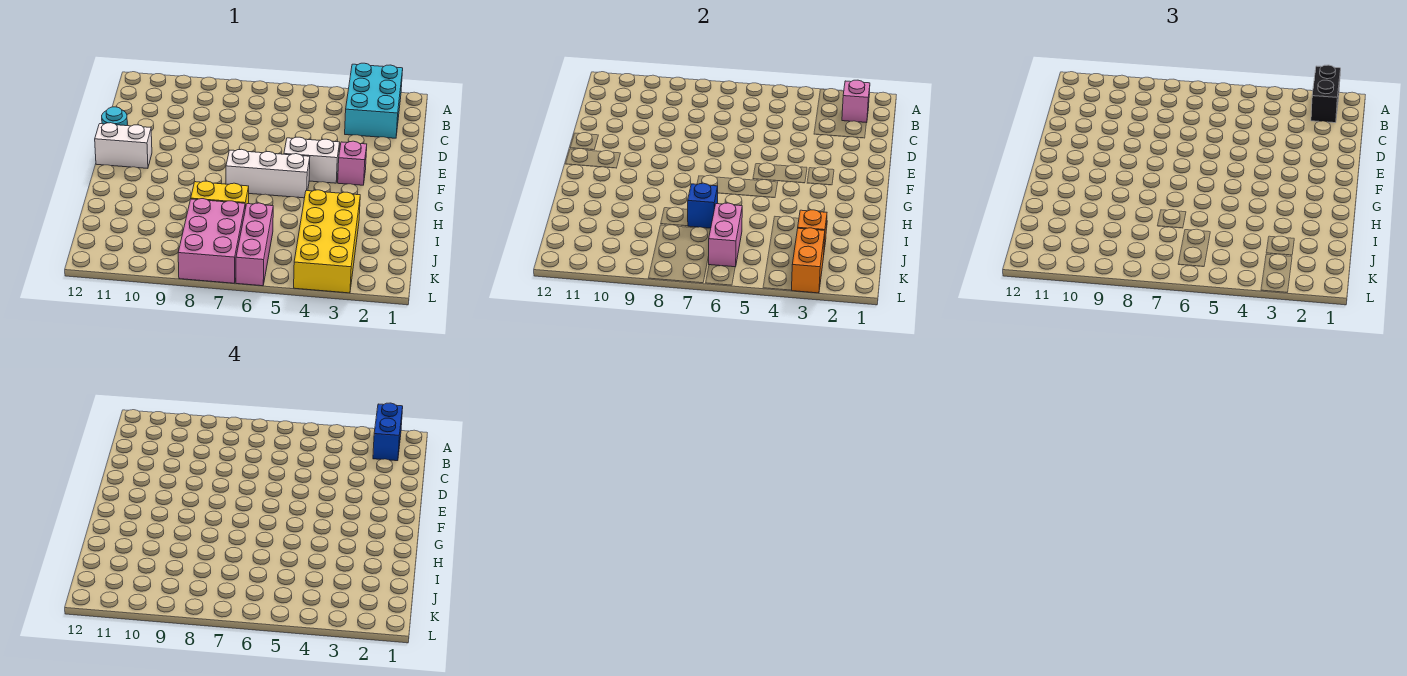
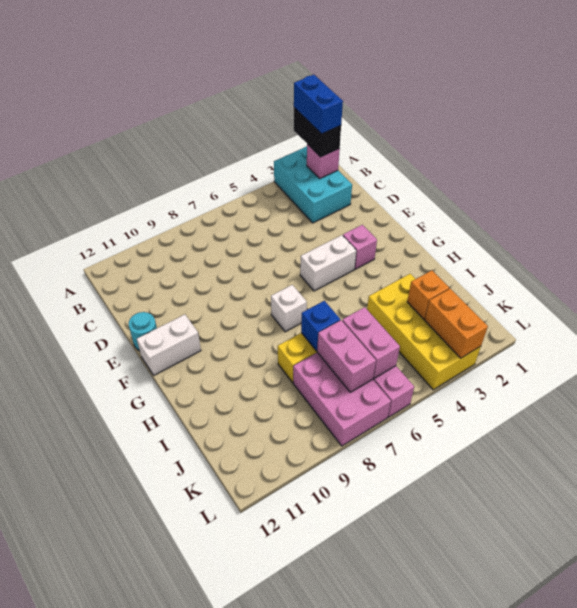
white 1x3 brick [226,149,310,198] -> white 1x1 brick [271,285,307,332]
none -> pink 1x2 brick [317,320,376,392]

